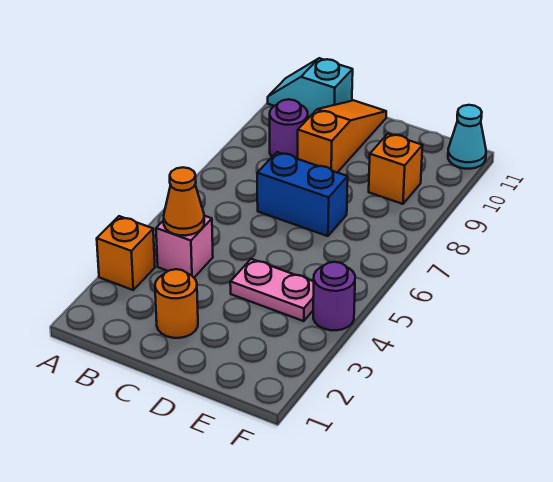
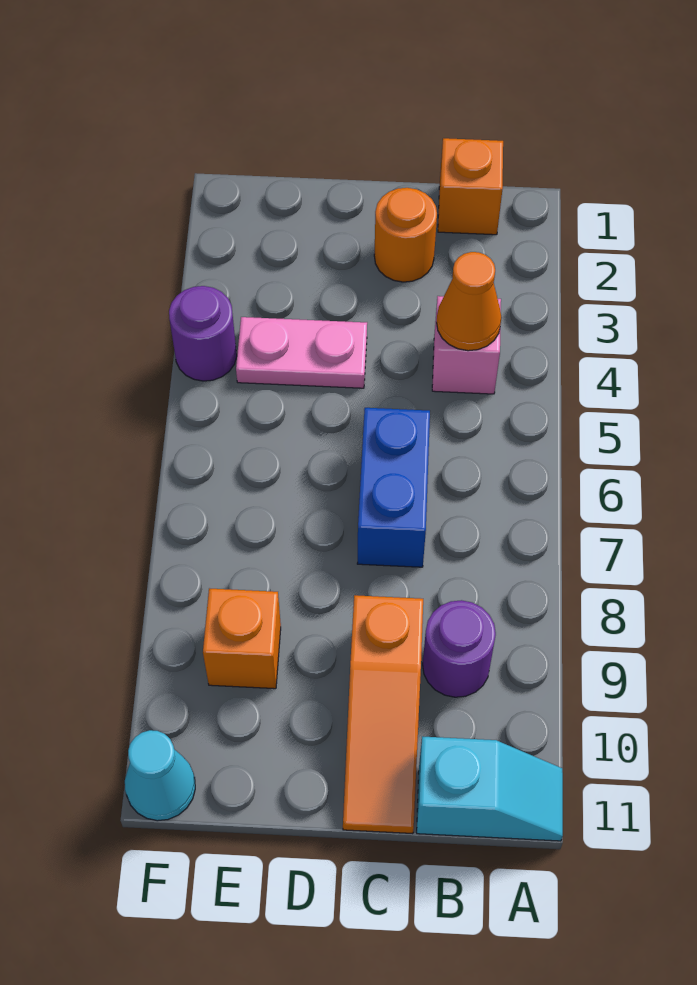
orange 1x1 brick [97,216,155,290] -> orange 1x1 brick moved to [438,138,503,235]
blue 1x2 brick [257,152,348,236] -> blue 1x2 brick turned to [357,408,430,567]

